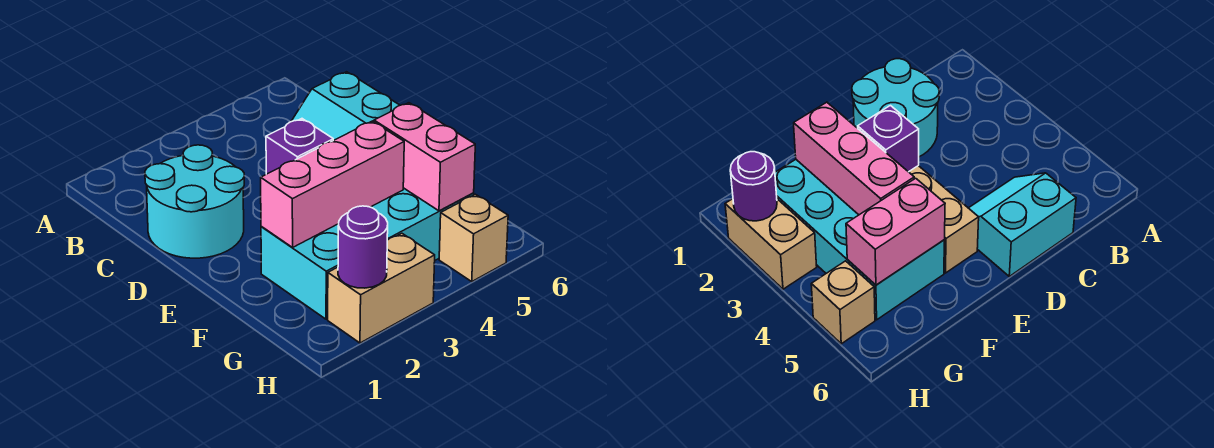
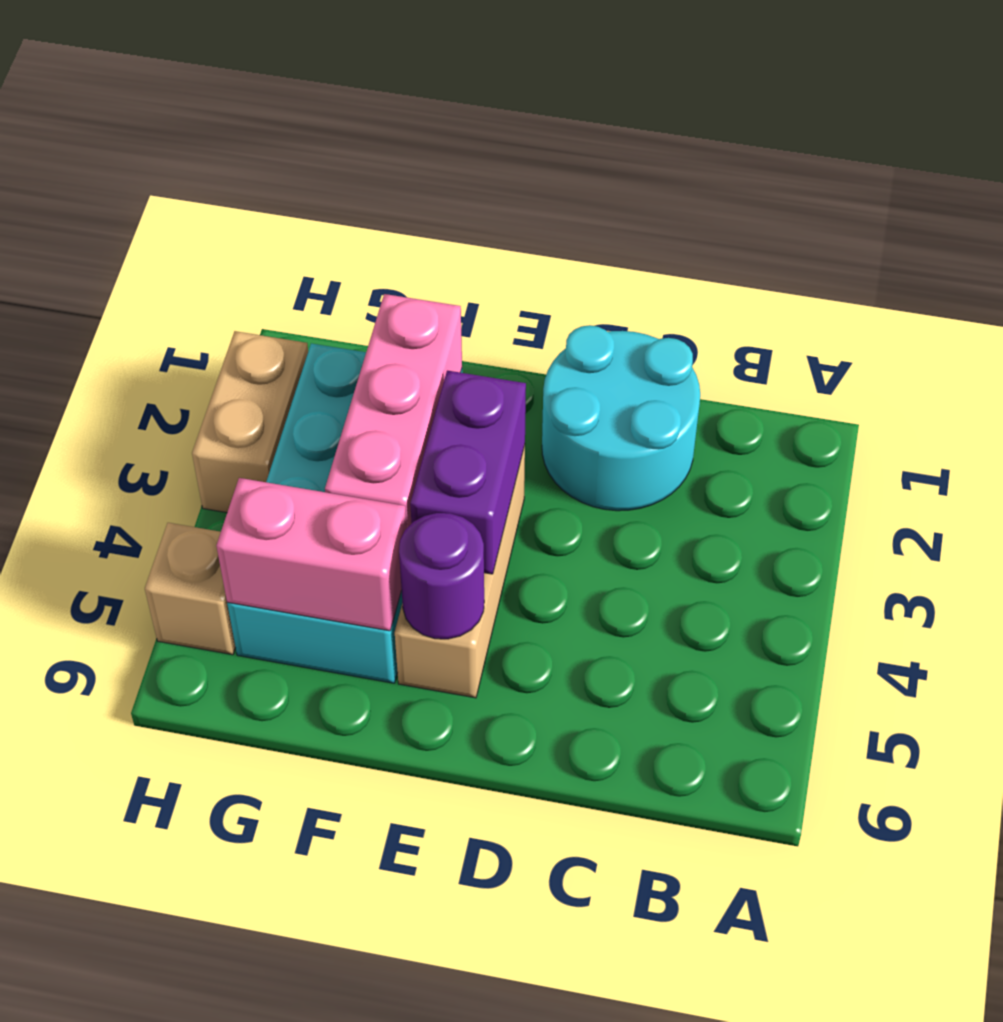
cyan 2x2 slope [291,72,400,140] -> none
purple 1x1 brick [266,119,333,174] -> purple 1x2 brick [410,371,526,574]
purple 1x1 round brick [338,206,388,288] -> purple 1x1 round brick moved to [399,513,484,639]

